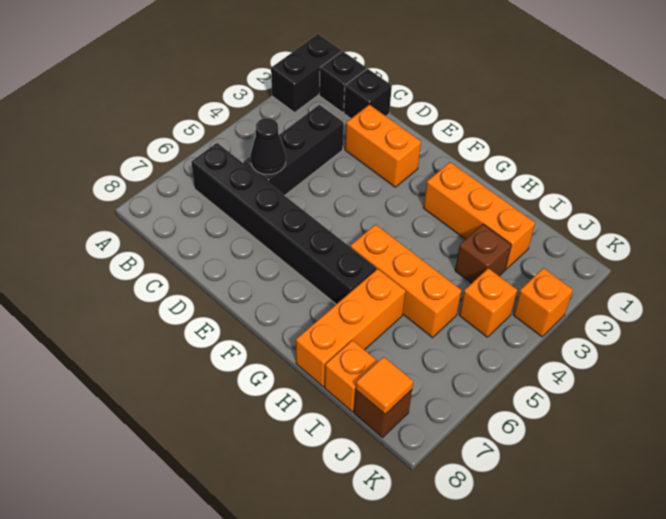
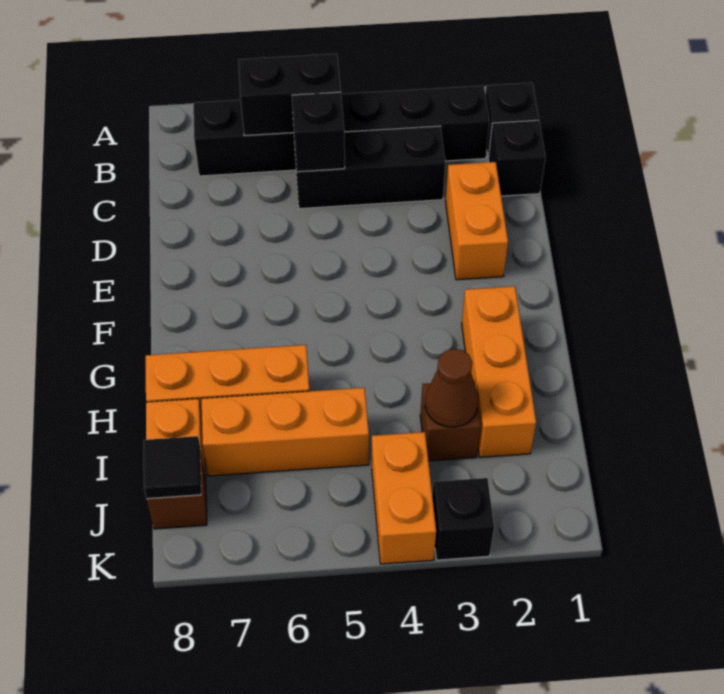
black 1x2 brick [271,34,341,113] -> black 1x2 brick moved to [239,54,341,136]
black 1x6 brick [191,143,376,304] -> black 1x6 brick turned to [193,86,490,176]
black 1x1 cone [251,118,286,174] -> black 1x1 brick [292,92,345,172]
orange 1x3 brick [350,225,461,338] -> orange 1x3 brick turned to [202,388,369,476]
none -> brown 1x1 cone [425,349,478,427]
orange 1x1 brick [459,268,517,337] -> orange 1x2 brick [372,432,436,564]
orange 1x1 tile [356,357,413,414] -> black 1x1 tile [144,436,201,499]
orange 1x1 brick [513,268,573,337] -> black 1x1 brick [432,478,494,560]

